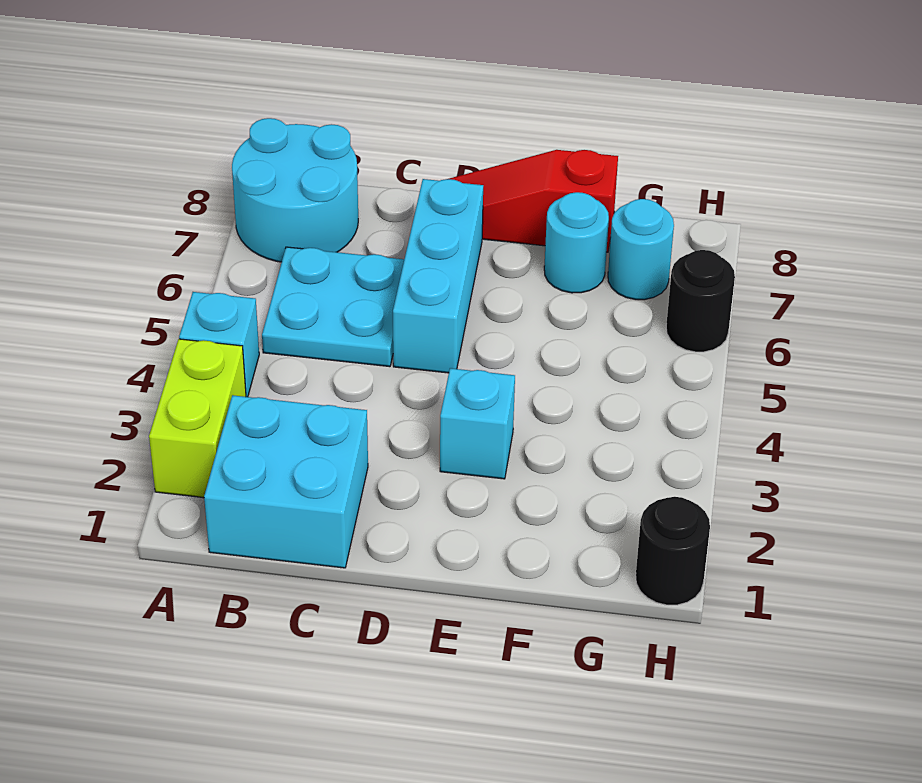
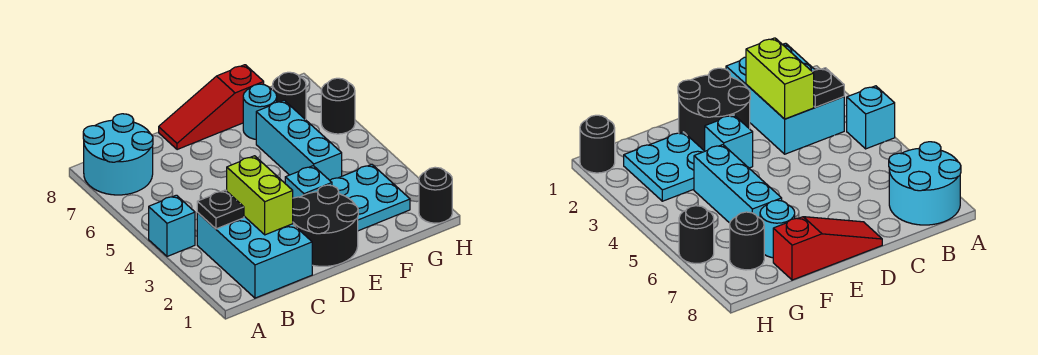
lime 1x2 brick [149,339,246,498] -> lime 1x2 brick moved to [227,156,293,235]
cyan 2x2 brick [204,395,368,568] -> cyan 2x3 brick [197,213,312,298]
none -> black 1x1 plate [197,190,244,229]
cyan 2x2 plate [262,247,404,367] -> cyan 2x2 plate moved to [330,164,410,231]
none -> black 2x2 round brick [293,185,358,266]
cyan 1x3 brick [393,179,483,373] -> cyan 1x3 brick moved to [256,100,342,180]
cyan 1x1 round brick [608,199,674,300] -> black 1x1 round brick [273,72,306,120]

